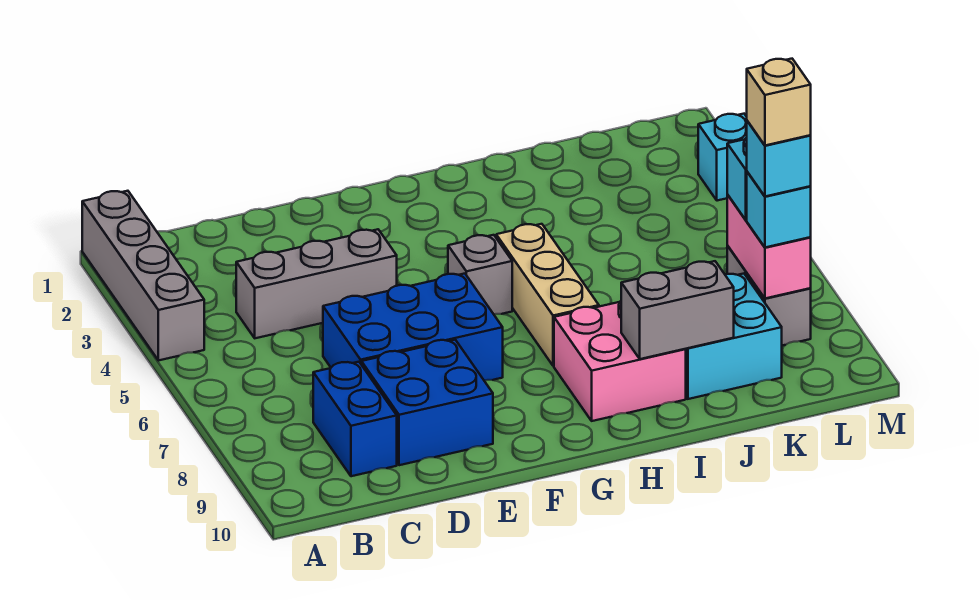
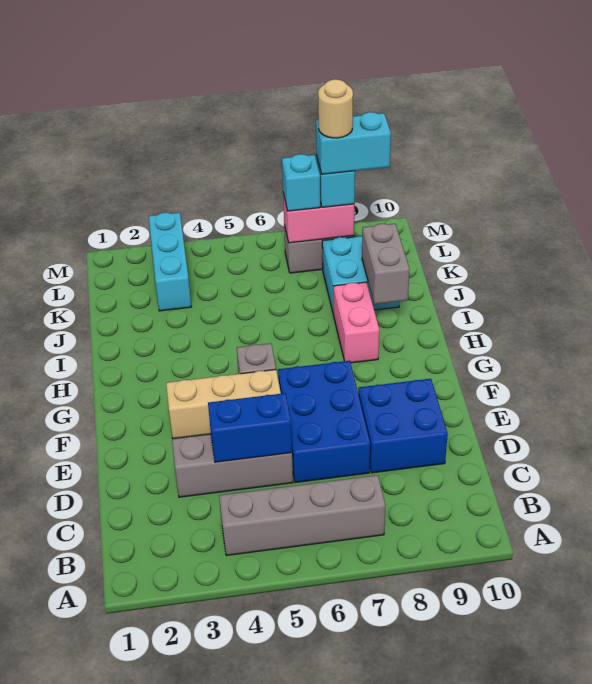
grey 1x4 brick [82,191,204,361] -> grey 1x4 brick moved to [219,475,385,556]
grey 1x3 brick [236,229,397,338] -> grey 1x3 brick turned to [172,434,293,497]
blue 1x2 brick [313,362,397,476] -> blue 1x2 brick moved to [208,393,292,462]
tan 1x3 brick [496,224,599,366] -> tan 1x3 brick moved to [166,370,281,439]
pink 2x2 brick [554,301,686,421] -> pink 1x2 brick [333,282,379,363]
cyan 1x1 brick [747,121,811,196] -> cyan 1x2 brick [316,112,391,174]
tan 1x1 brick [747,59,811,145] -> tan 1x1 round brick [318,79,353,138]
cyan 1x1 brick [698,114,747,201] -> cyan 1x3 brick [149,213,191,311]

